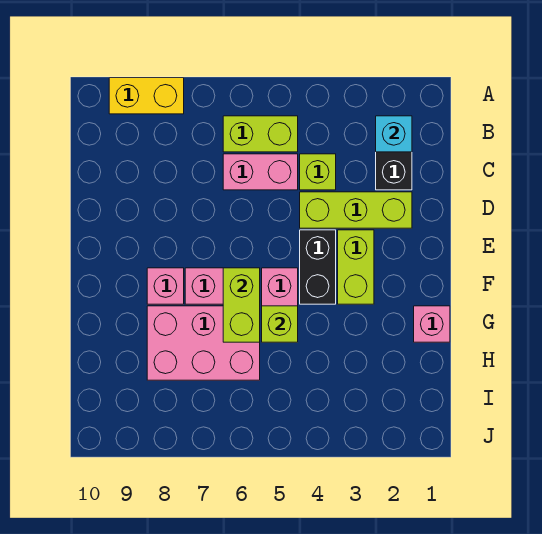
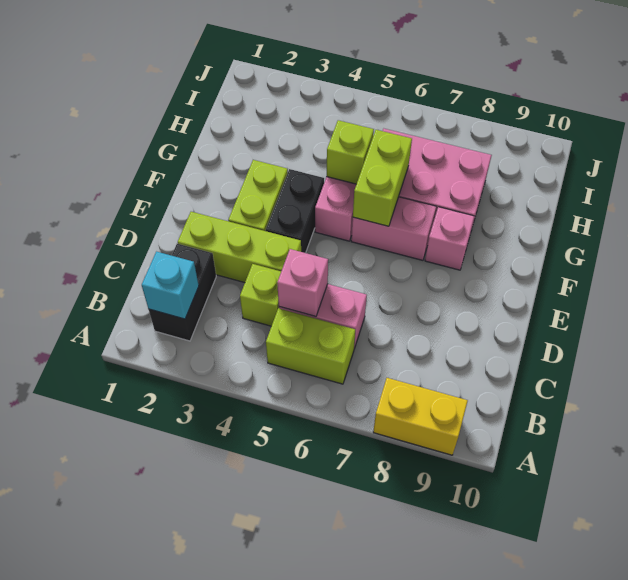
pink 1x1 brick [414,306,450,342] -> pink 1x1 brick moved to [277,249,328,316]

